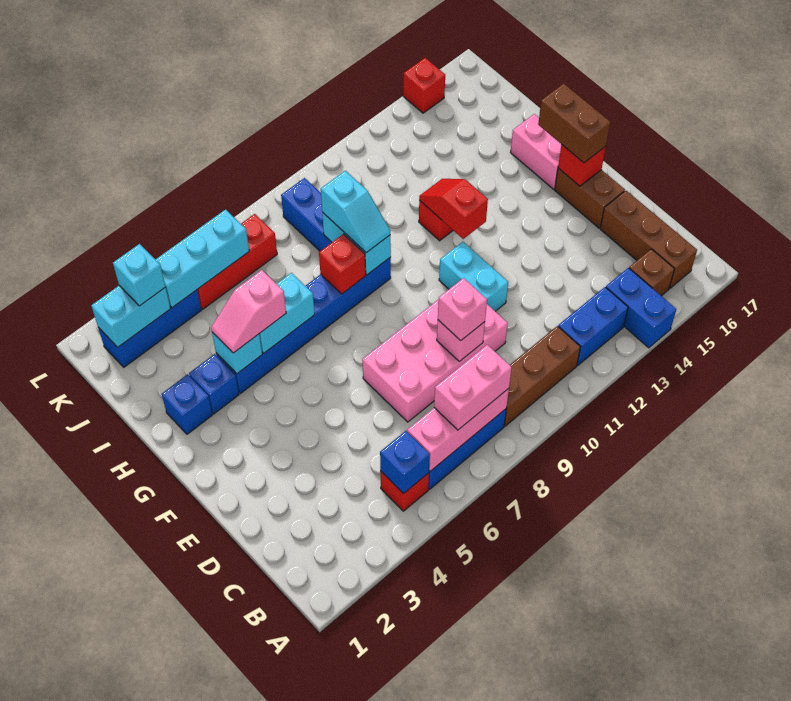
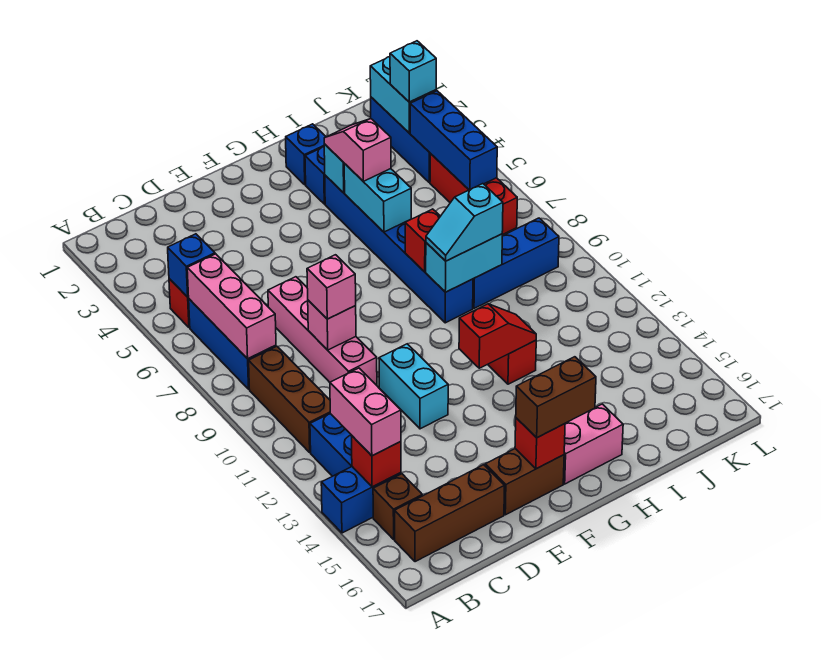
pink 1x2 brick [434,345,512,430] -> pink 1x2 brick moved to [330,368,401,456]
pink 2x4 brick [362,299,508,422] -> pink 1x4 brick [268,277,377,385]
cyan 1x2 brick [439,242,508,311] -> cyan 1x2 brick turned to [379,344,448,429]
cyan 1x3 brick [155,209,249,308] -> blue 1x3 brick [410,91,497,190]
red 1x1 brick [403,58,445,113] -> red 1x1 brick moved to [352,436,401,487]

